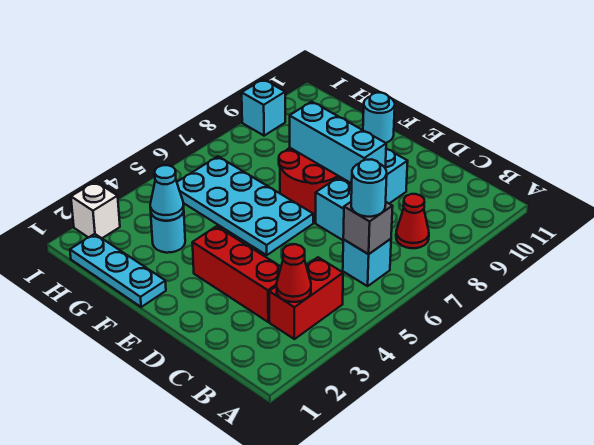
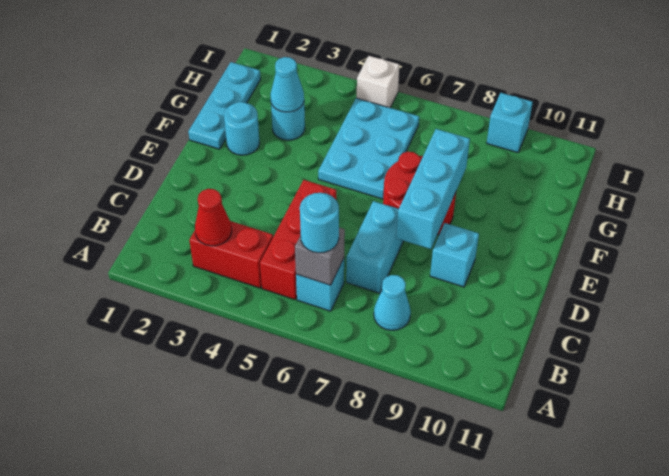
red 1x1 cone [396,194,429,248] -> cyan 1x1 cone [374,275,411,330]
red 1x3 brick [192,226,281,322] -> red 1x3 brick moved to [260,180,336,299]
cyan 2x4 plate [177,156,313,255] -> cyan 2x3 plate [318,98,419,199]
cyan 1x1 round brick [363,93,395,143] -> cyan 1x1 round brick moved to [224,102,260,155]
white 1x1 brick [71,182,120,238] -> white 1x1 brick moved to [357,56,399,108]

